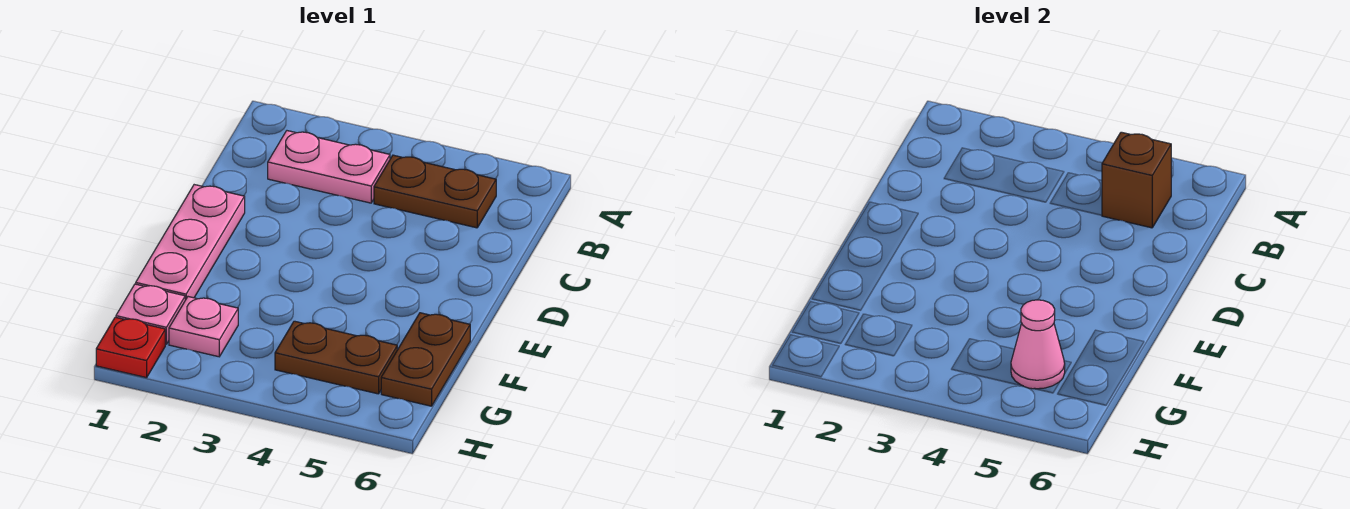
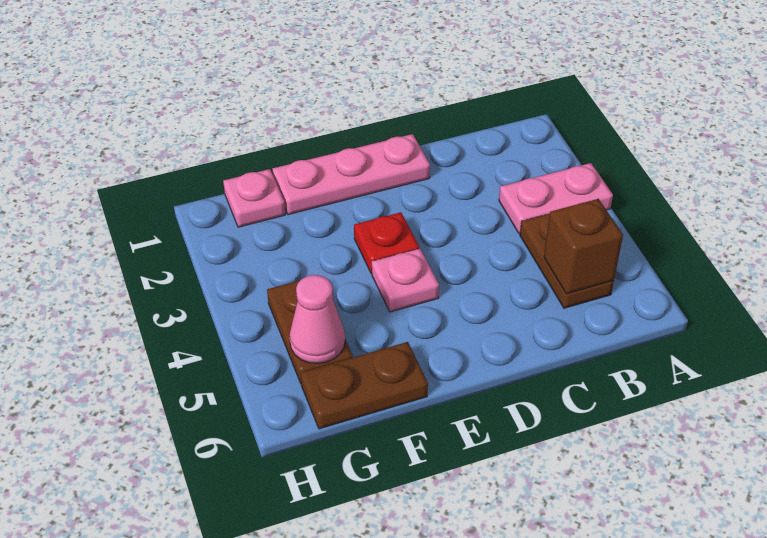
pink 1x2 plate [268,131,390,203] -> pink 1x2 plate turned to [499,163,613,233]
pink 1x1 plate [169,297,238,357] -> pink 1x1 plate moved to [372,248,439,312]
red 1x1 plate [96,317,165,378] -> red 1x1 plate moved to [354,212,419,273]

